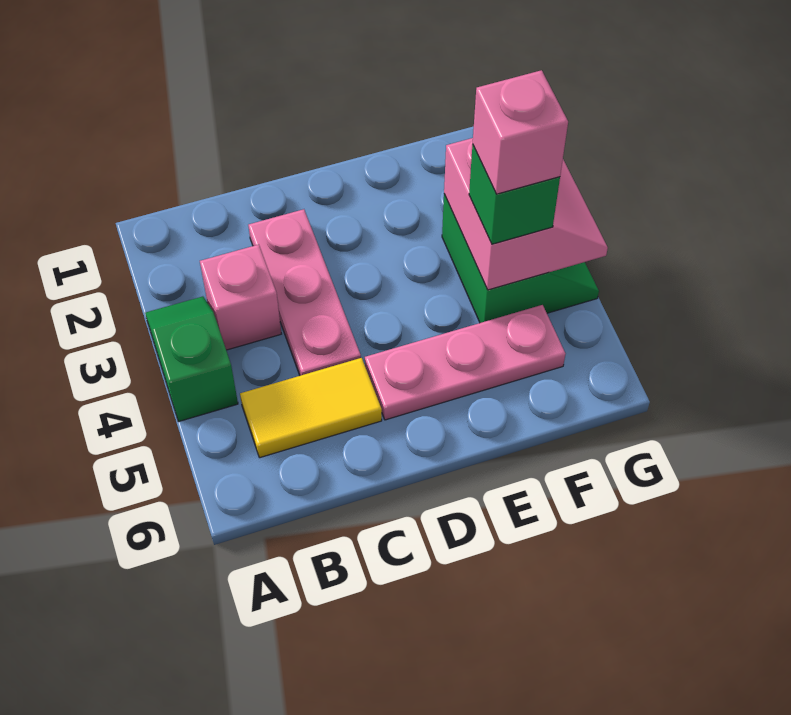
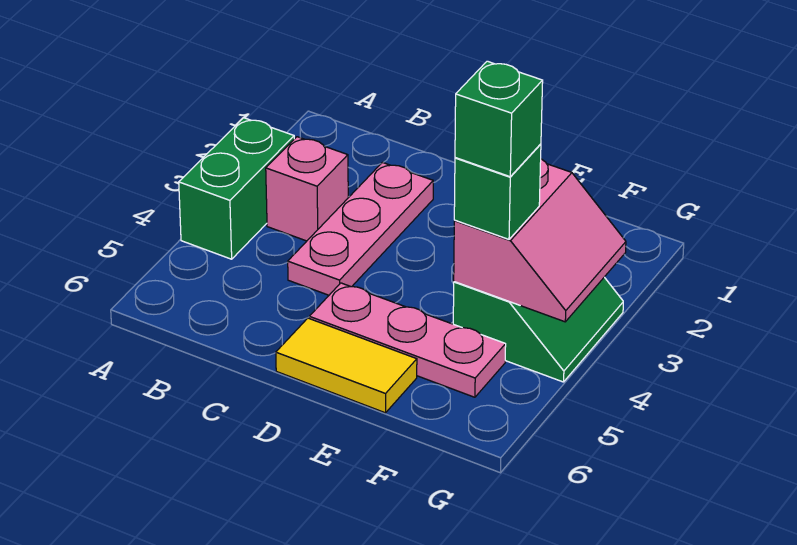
green 1x2 slope [145,296,238,422] -> green 1x2 brick [179,118,294,259]
yellow 1x2 tile [240,358,382,458] -> yellow 1x2 tile moved to [276,318,417,413]
pink 1x1 brick [473,70,568,194] -> green 1x1 brick [455,61,543,177]

